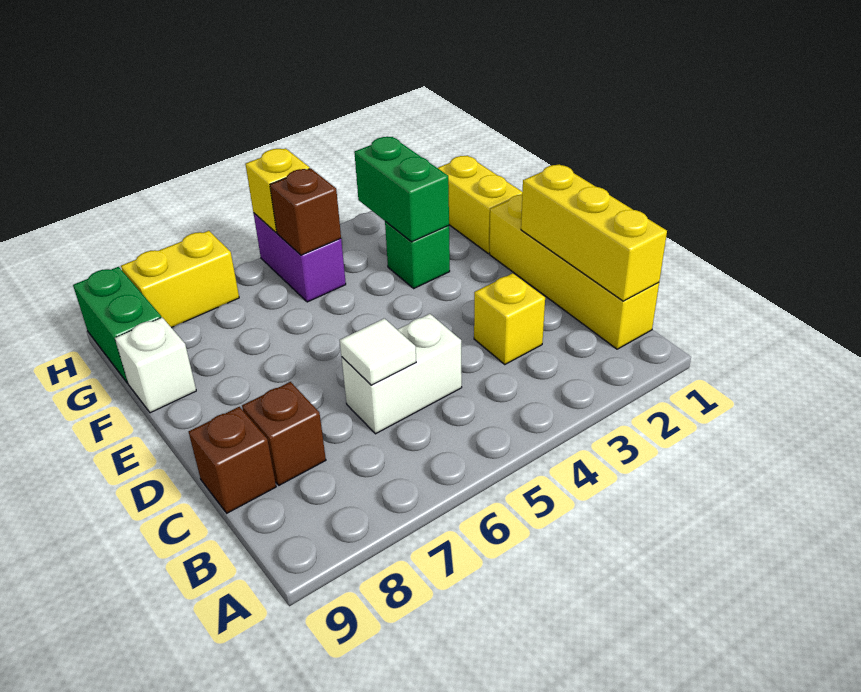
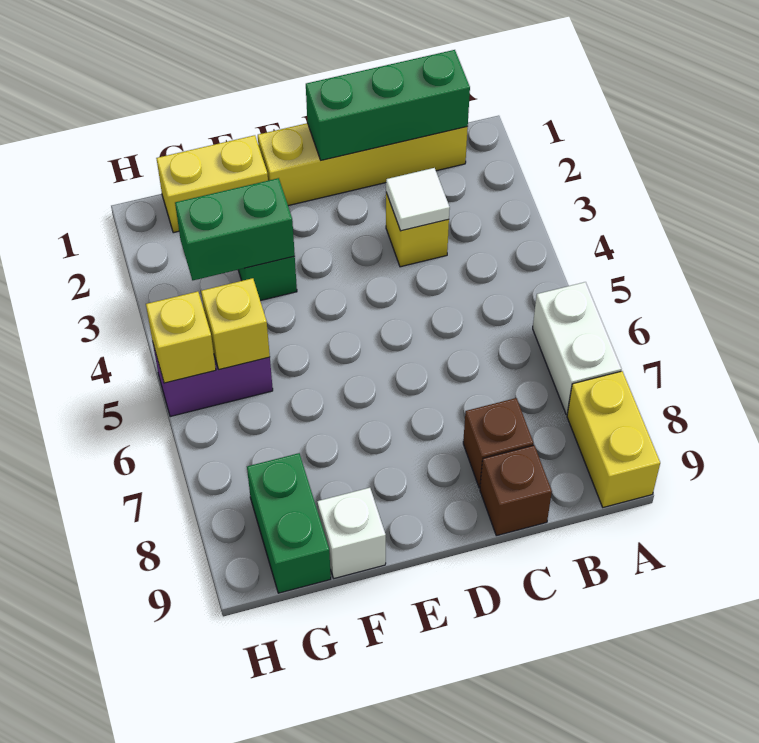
yellow 1x3 brick [521,164,667,301] -> green 1x3 brick [306,50,470,160]
white 1x2 brick [342,314,462,434] -> white 1x2 brick moved to [533,282,621,415]
white 1x1 tile [340,318,416,385] -> white 1x1 tile moved to [386,168,450,231]
brown 1x1 brick [270,169,341,255] -> yellow 1x1 brick [201,278,270,369]
green 1x2 brick [73,267,162,383] -> green 1x2 brick turned to [247,453,331,593]
yellow 1x2 brick [121,231,239,328] -> yellow 1x2 brick moved to [567,371,660,507]

